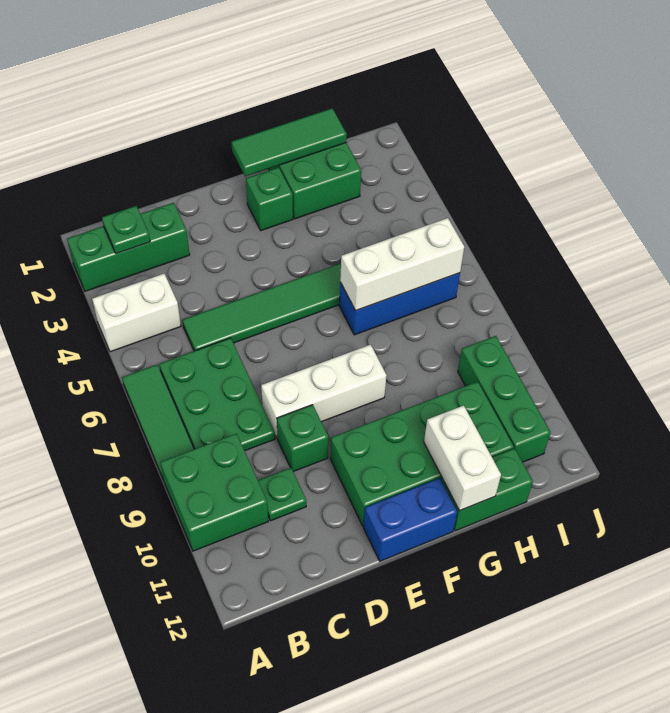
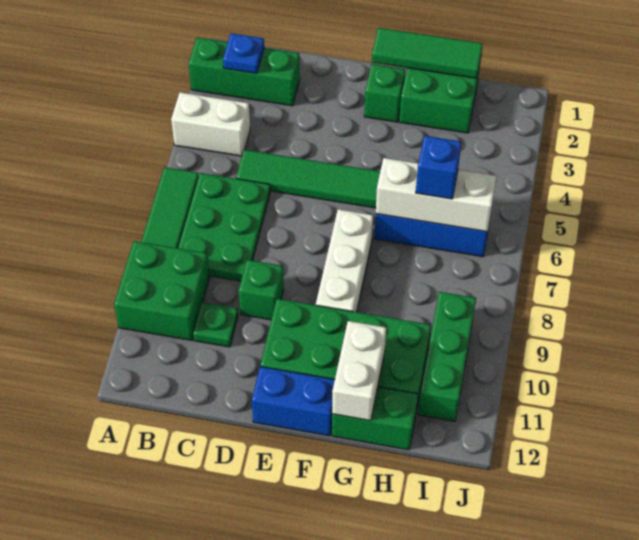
green 1x1 plate [102,206,150,254] -> blue 1x1 plate [223,34,264,73]
white 1x3 brick [261,345,387,438] -> white 1x3 brick turned to [316,209,373,312]
none -> blue 1x1 brick [416,136,461,199]

